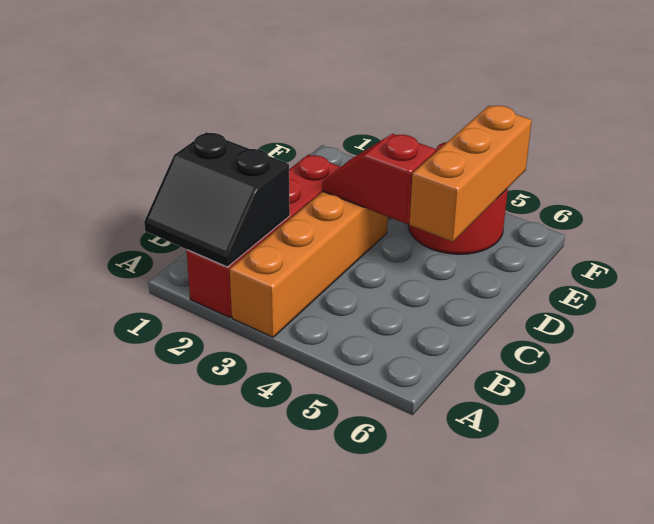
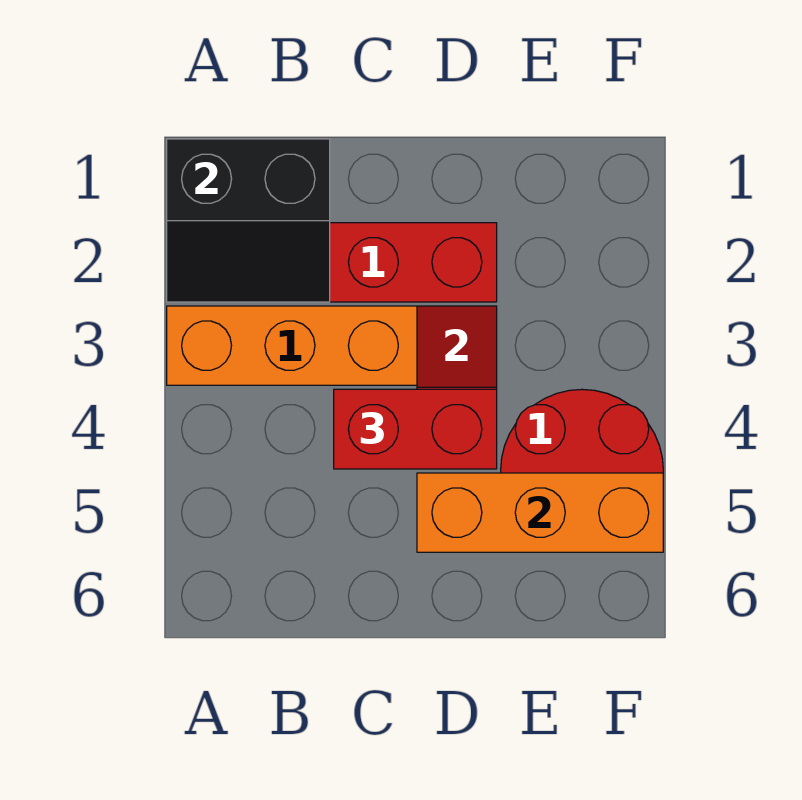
black 2x2 slope [144,132,290,267] -> black 2x2 slope turned to [167,139,330,302]
none -> red 1x2 brick [334,389,497,469]

